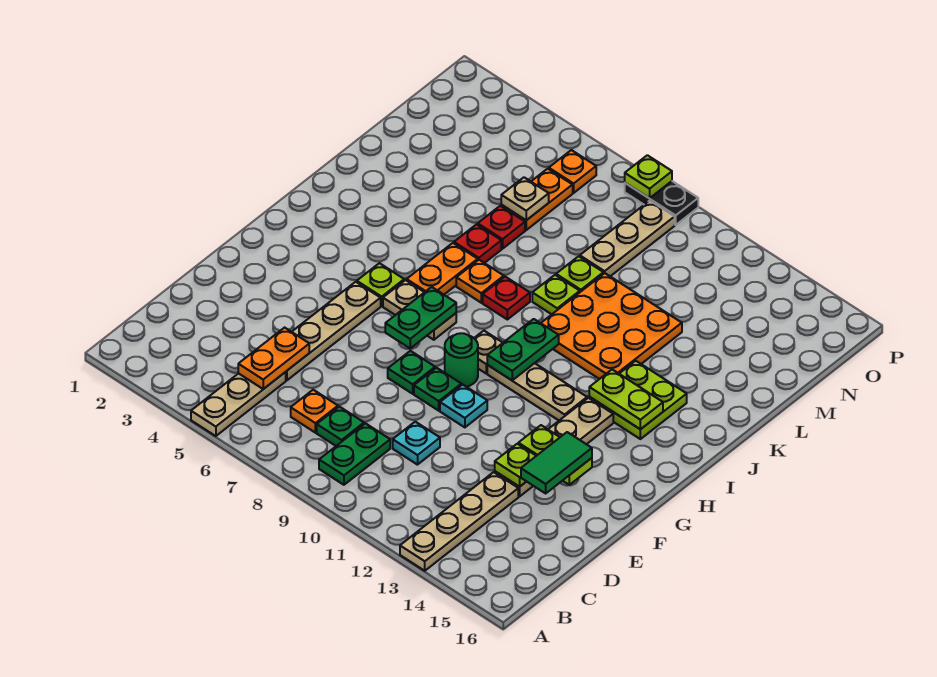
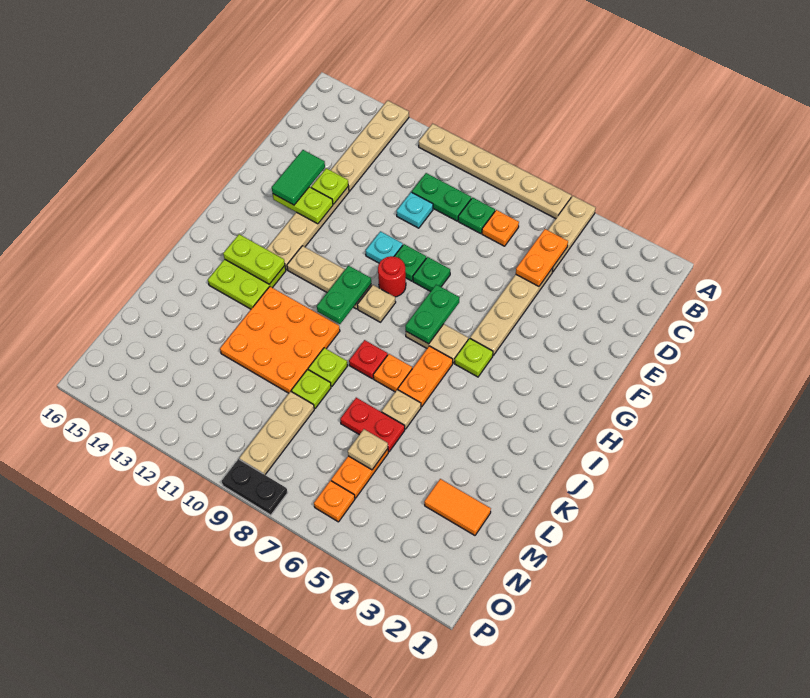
none -> tan 1x6 plate [419,124,571,219]
green 1x2 plate [319,423,390,485] -> green 1x2 plate turned to [412,173,471,221]
green 1x1 round brick [445,333,478,387] -> red 1x1 round brick [378,256,406,297]
red 1x1 plate [454,224,501,263] -> tan 1x1 plate [382,390,421,429]
red 1x1 plate [478,206,525,249] -> red 1x2 plate [340,398,405,452]
none -> orange 1x2 tile [424,479,491,535]
lime 1x1 plate [625,155,672,198] -> none

